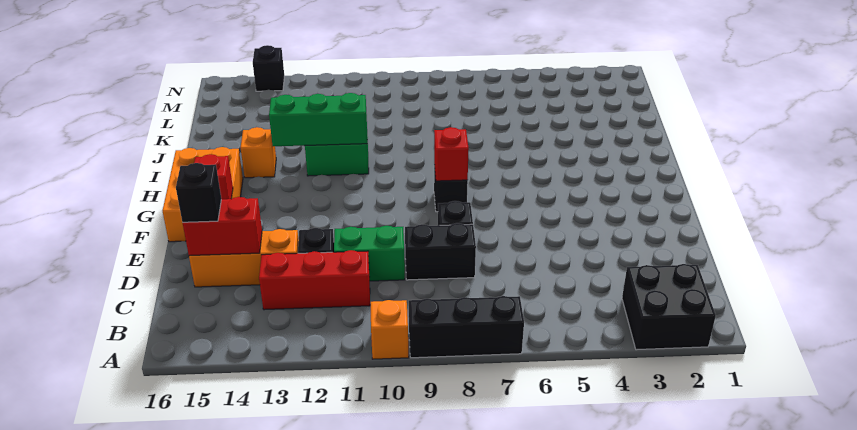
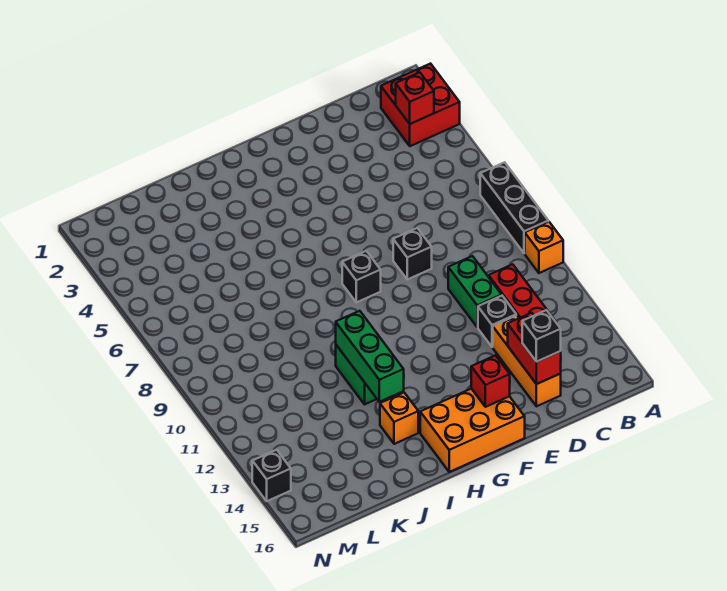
black 2x2 brick [622,264,716,350] -> red 2x2 brick [381,64,460,146]
black 1x2 brick [405,223,476,280] -> none
red 1x1 brick [434,127,469,181] -> red 1x1 brick moved to [396,72,434,124]

